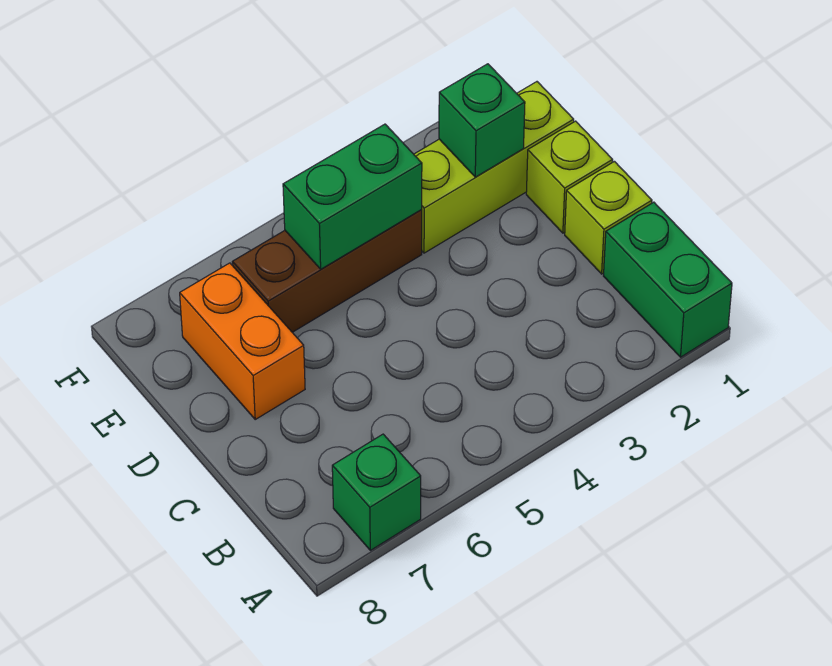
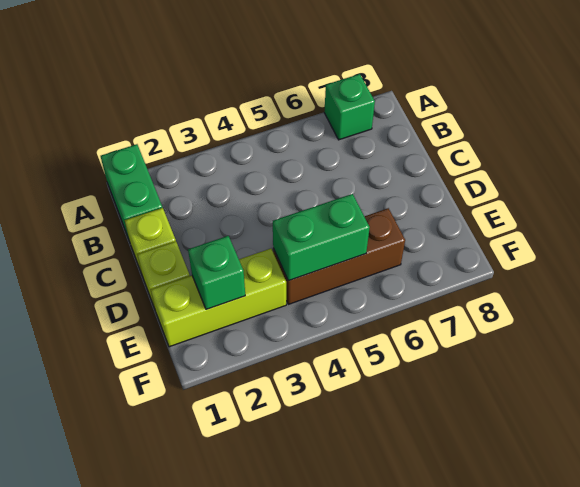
orange 1x2 brick [180,263,305,419] -> none

